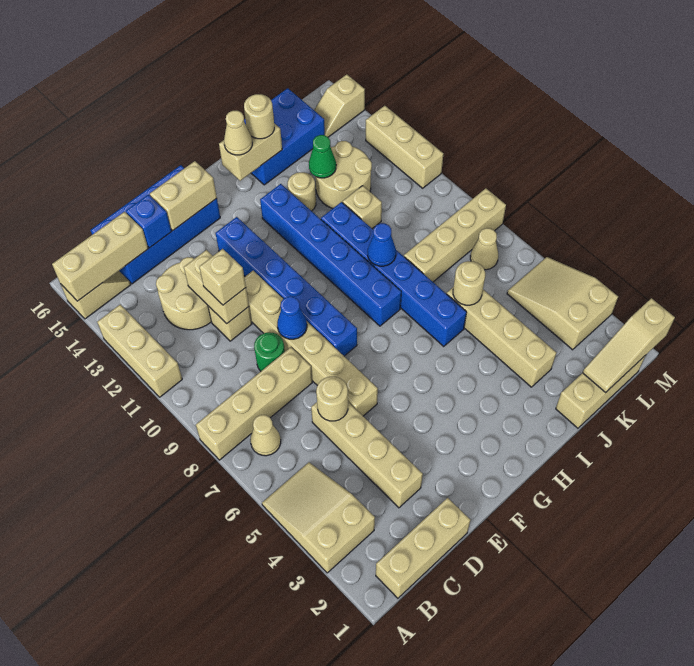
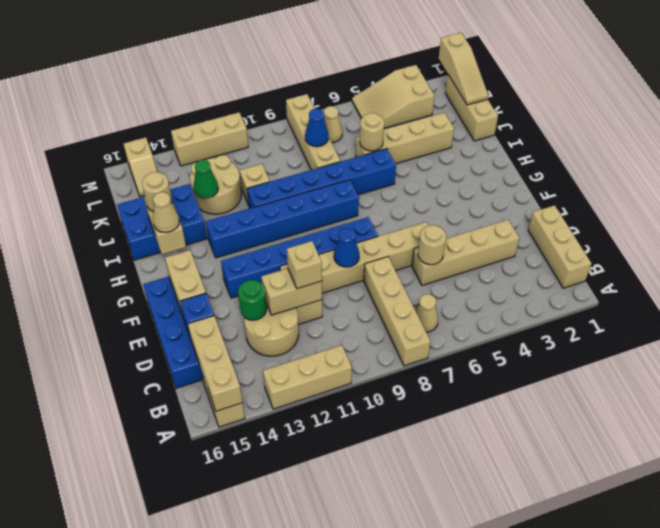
tan 2x3 slope [262,462,375,573] -> none
green 1x1 round brick [254,332,285,371] -> green 1x1 round brick moved to [238,280,267,320]
blue 1x1 cone [368,223,396,266] -> blue 1x1 cone moved to [305,109,328,147]
tan 1x1 round brick [288,172,316,211] -> none
blue 2x3 brick [244,88,325,185] -> blue 2x3 brick turned to [117,184,207,260]

